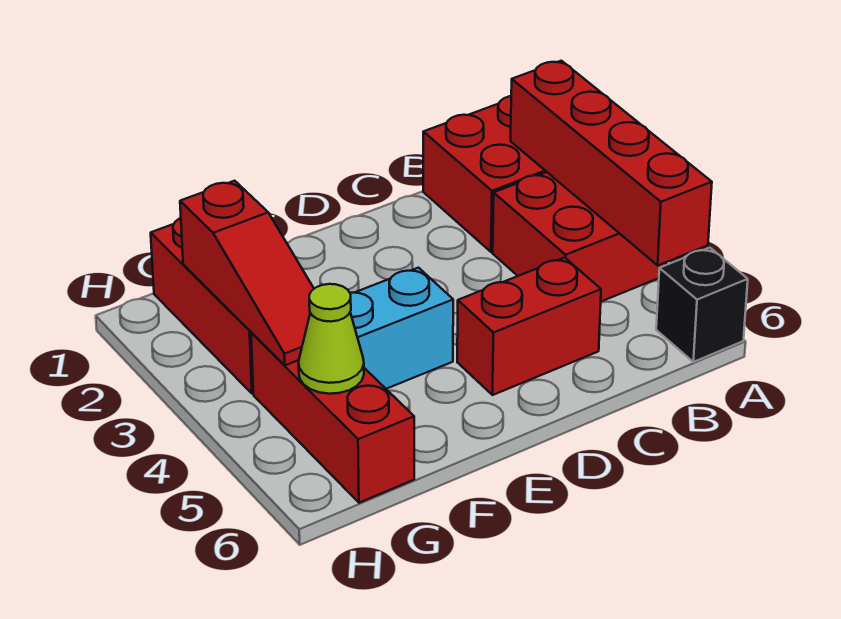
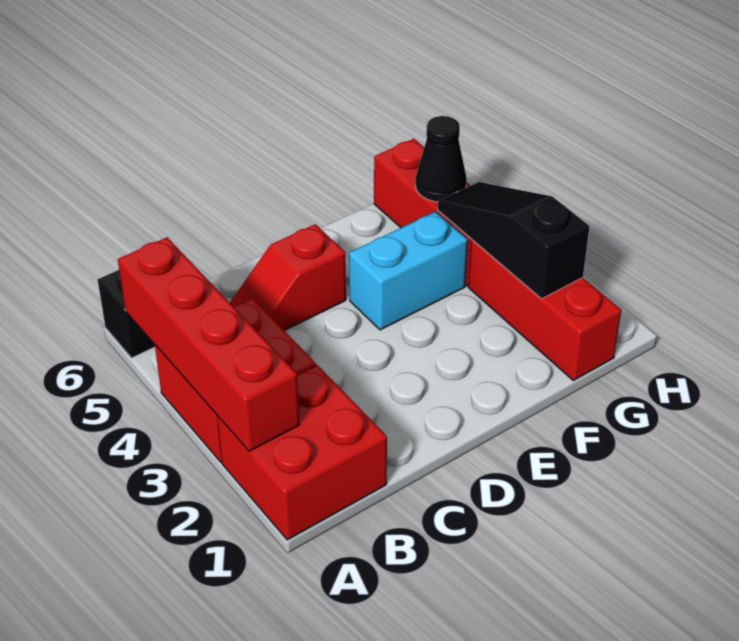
red 1x2 brick [457,258,601,395] -> red 1x2 slope [230,224,346,331]
red 1x3 slope [180,181,314,365] -> black 1x3 slope [438,182,590,299]
lime 1x1 cone [299,284,364,394] -> black 1x1 cone [415,116,467,202]

